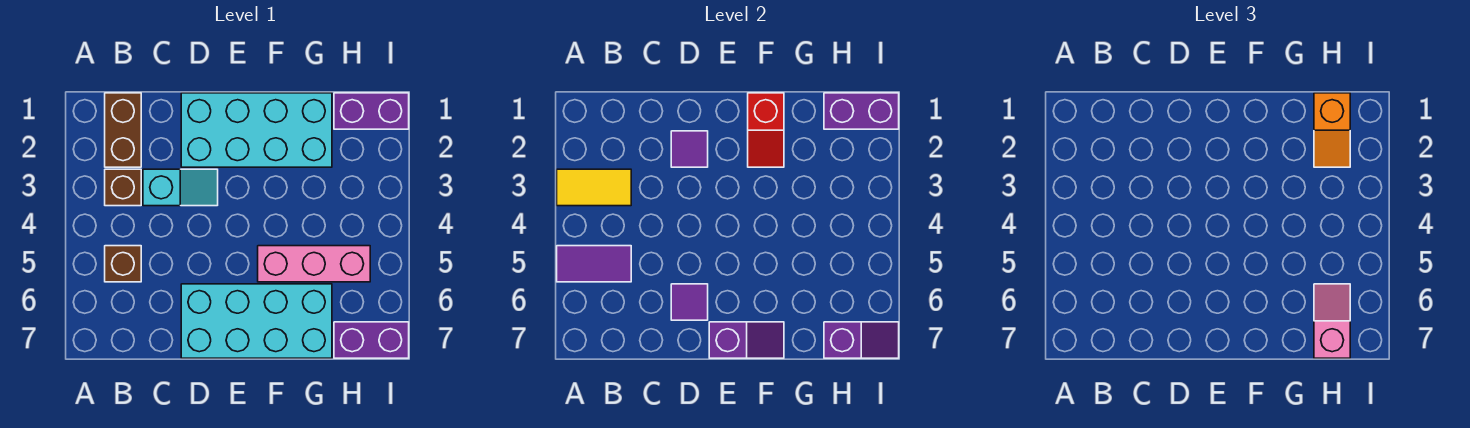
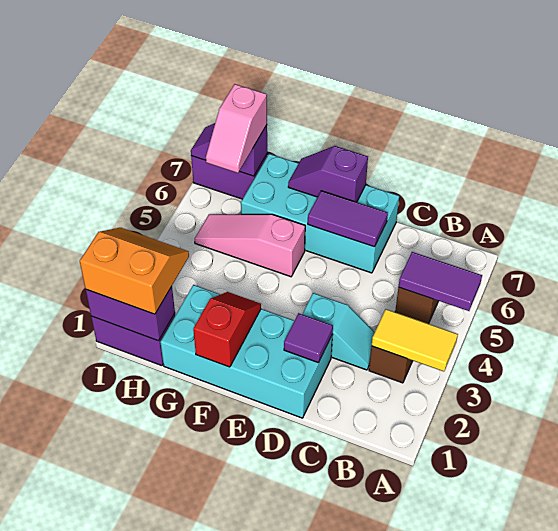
brown 1x2 brick [105,93,141,167] -> none
cyan 1x2 slope [143,169,218,206] -> cyan 1x2 slope turned to [302,293,375,370]
purple 1x1 tile [671,284,708,320] -> purple 1x2 tile [308,191,388,247]
pink 1x3 brick [258,246,370,282] -> pink 1x3 slope [195,214,305,277]
orange 1x2 slope [1314,93,1350,167] -> orange 2x2 slope [80,228,189,314]

